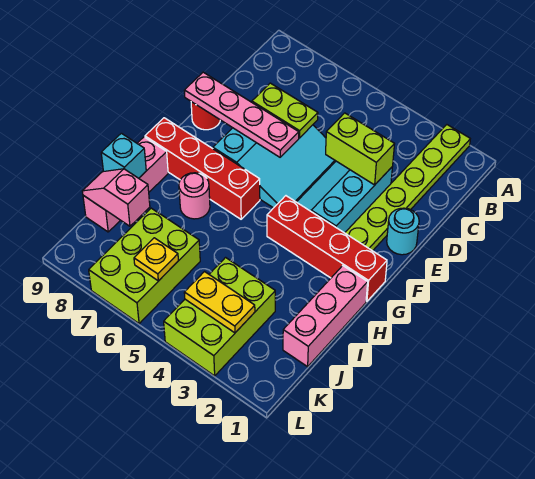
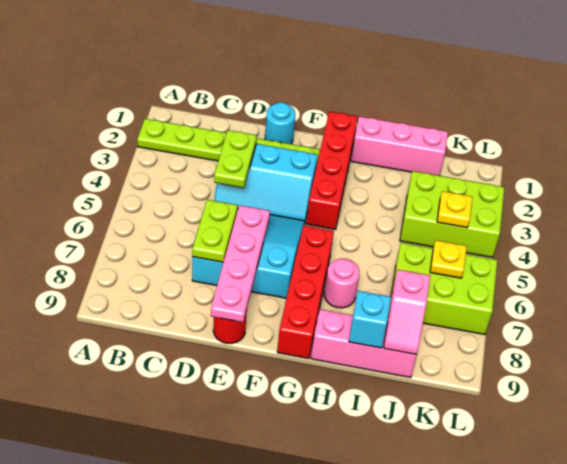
lime 1x2 brick [326,113,394,185] -> lime 1x2 plate [214,130,257,188]
yellow 1x2 plate [184,272,255,333] -> yellow 1x1 plate [437,191,472,228]

